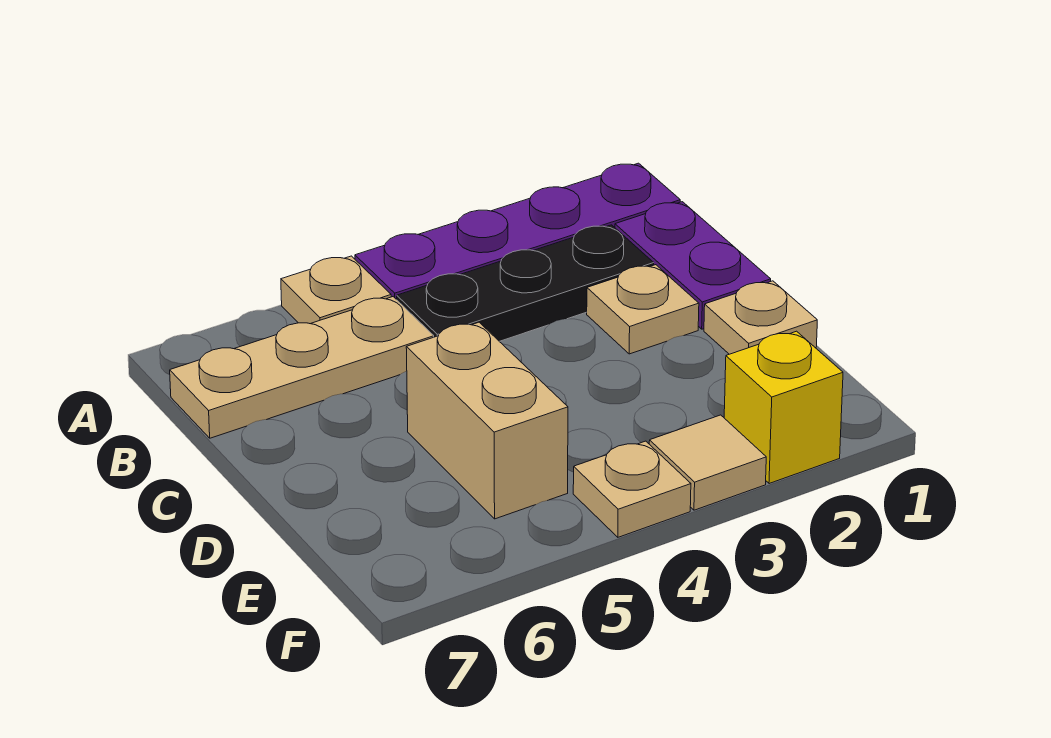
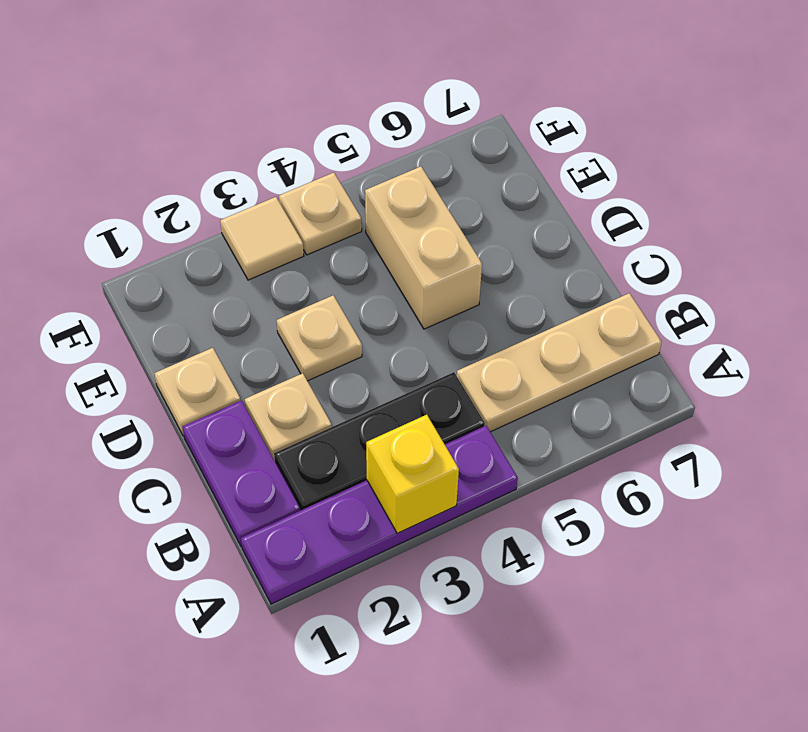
tan 1x1 plate [281,256,391,324] -> tan 1x1 plate moved to [277,295,362,381]
yellow 1x1 brick [724,331,843,484] -> yellow 1x1 brick moved to [366,415,459,534]

